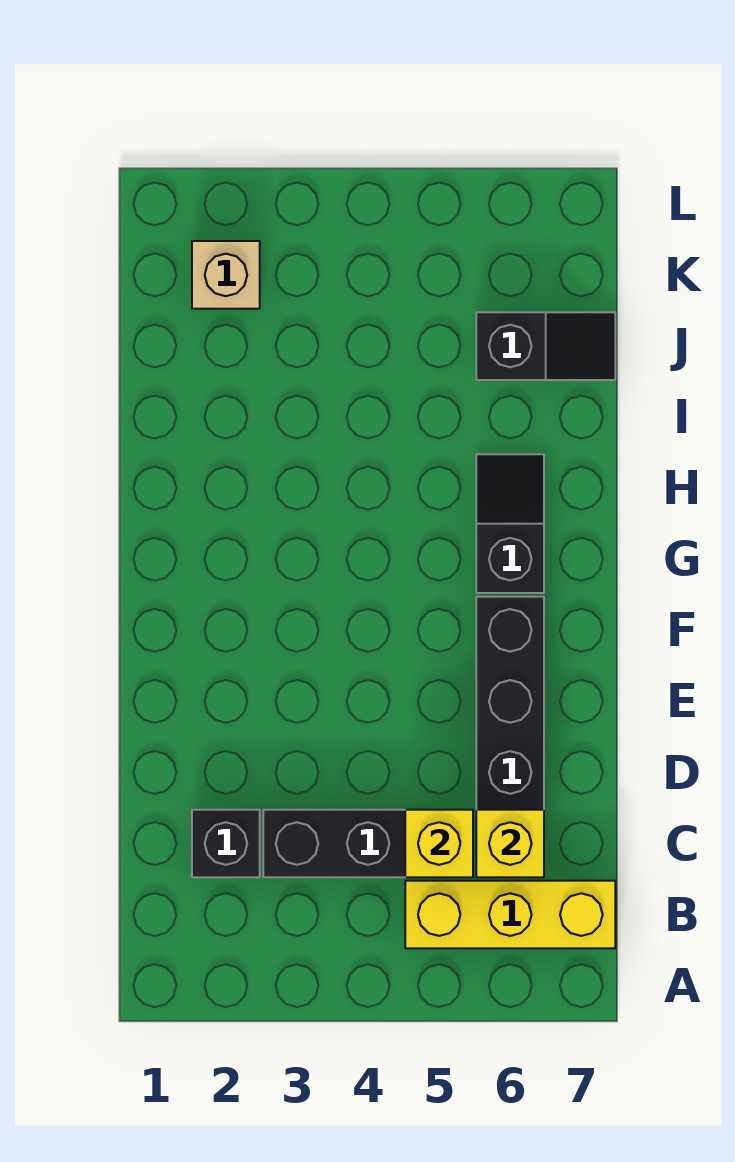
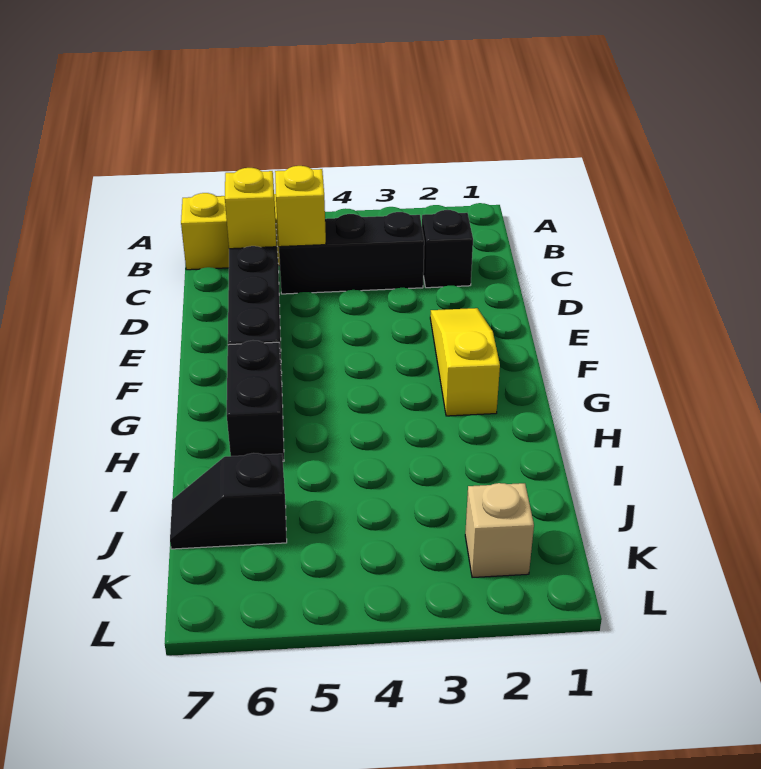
none -> yellow 1x3 slope [430,308,500,416]
black 1x2 slope [476,454,544,593] -> black 1x2 brick [227,341,284,461]

